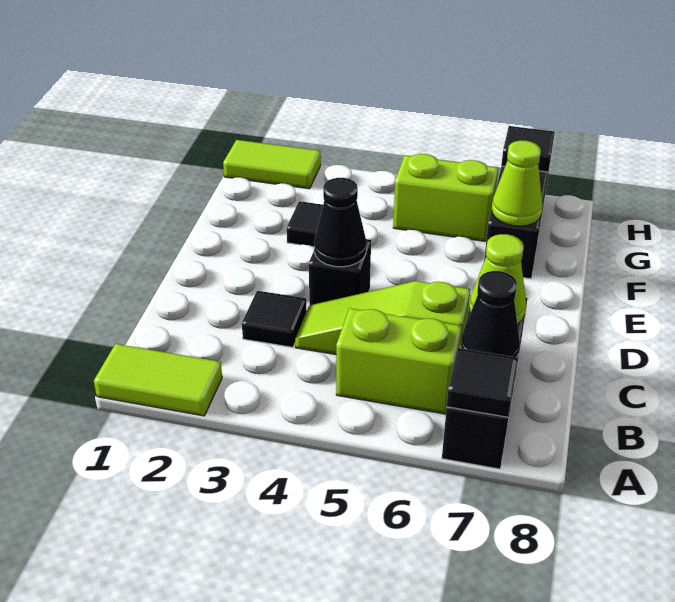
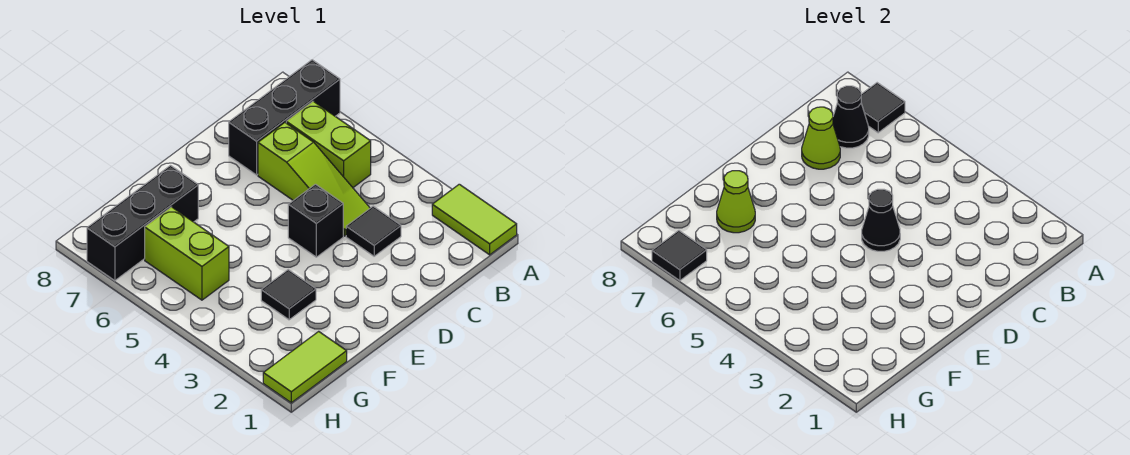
lime 1x2 tile [223,140,321,189] -> lime 1x2 tile turned to [263,331,347,403]

